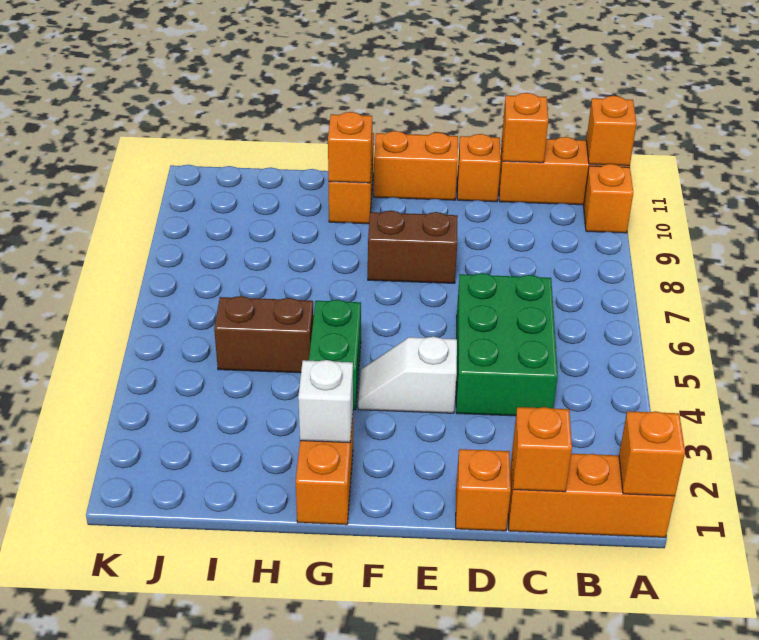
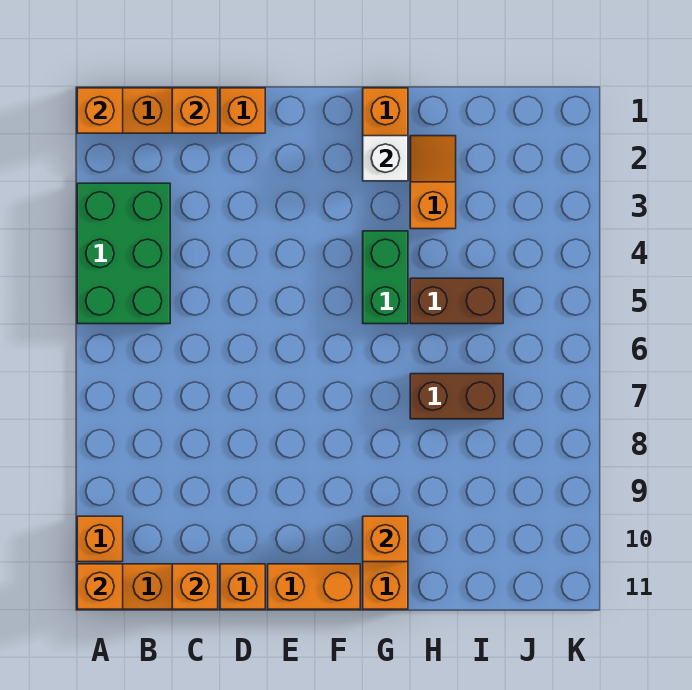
green 2x3 brick [456,273,558,416] -> green 2x3 brick moved to [77,183,170,324]
white 1x2 slope [358,337,457,413] -> none
brown 1x2 brick [368,210,458,283] -> brown 1x2 brick moved to [410,374,503,419]
none -> orange 1x2 slope [410,136,456,229]

